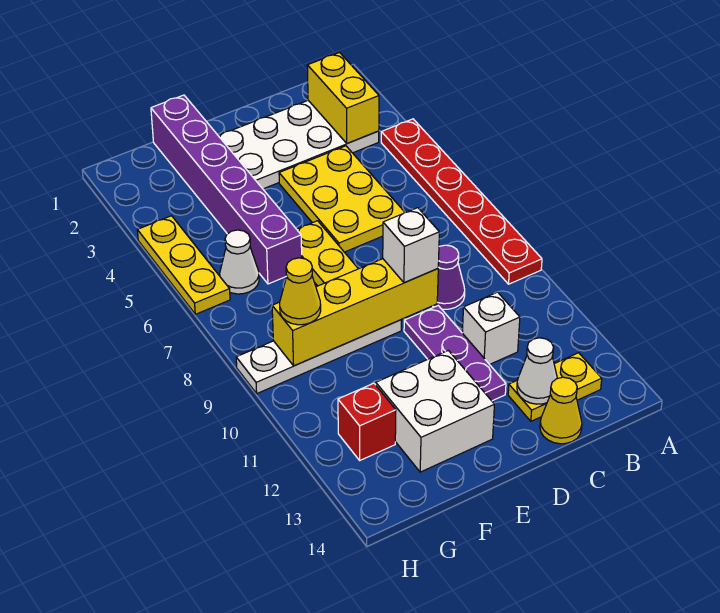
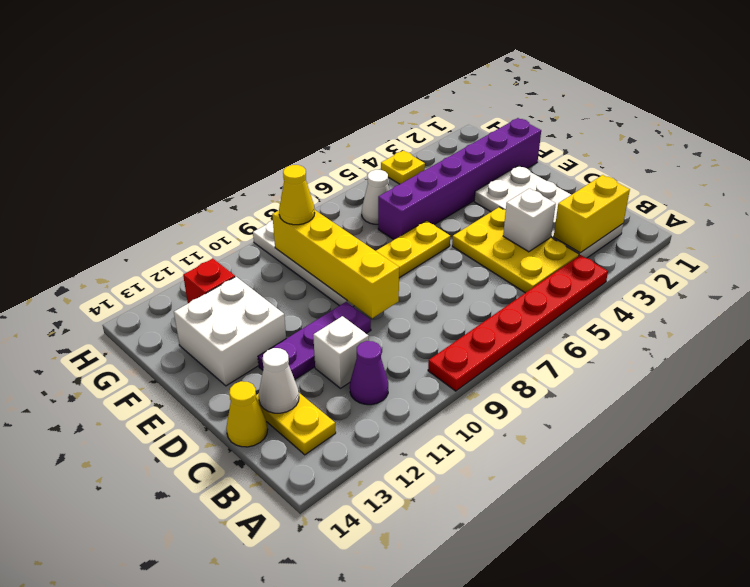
yellow 2x3 plate [279,146,405,252] -> yellow 2x3 plate turned to [452,207,579,293]
purple 1x1 cone [433,245,465,309] -> purple 1x1 cone moved to [350,341,388,405]
white 1x1 brick [383,208,439,283] -> white 1x1 brick moved to [503,188,556,252]
yellow 1x3 plate [137,216,230,314] -> yellow 1x1 plate [381,151,425,184]

